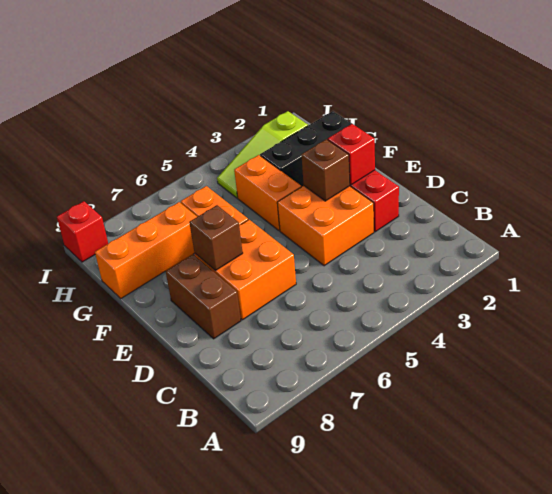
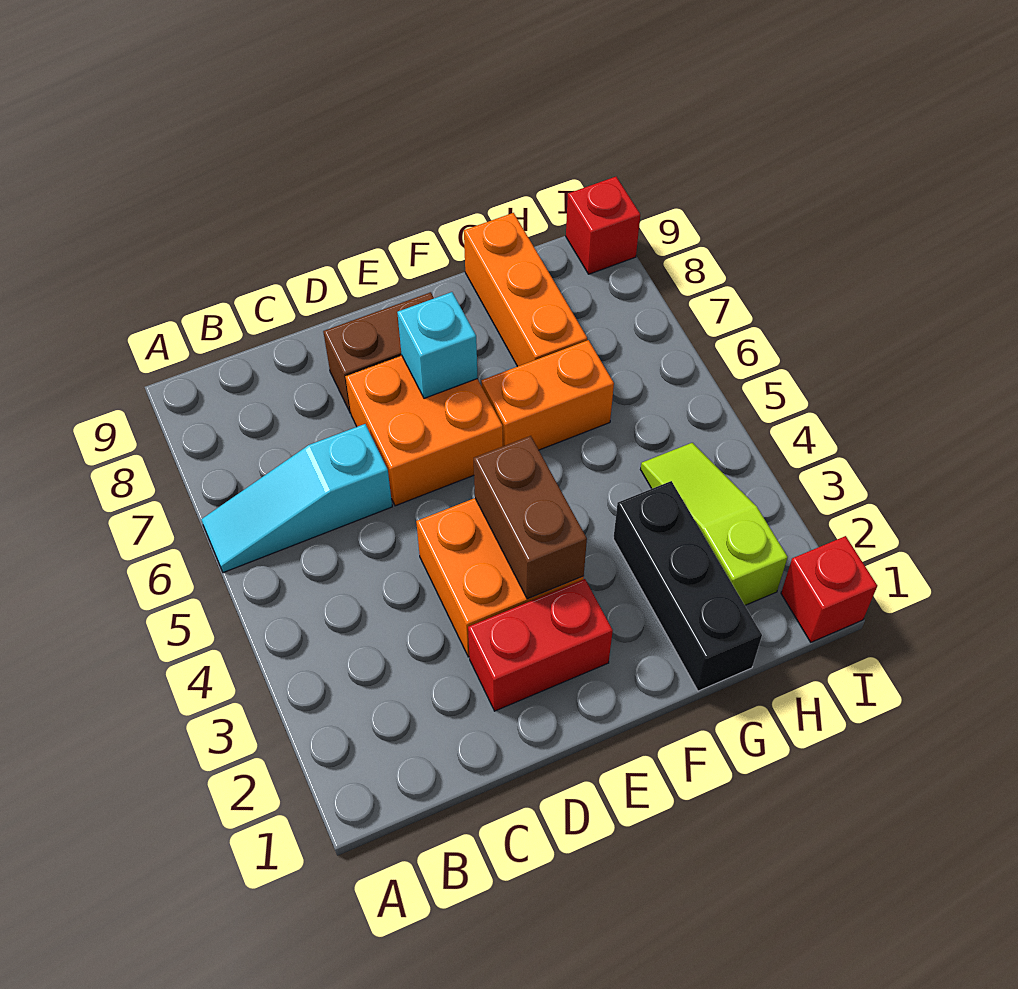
none -> cyan 1x3 slope [201,424,392,573]
red 1x1 brick [328,124,375,185] -> red 1x1 brick moved to [781,536,877,642]
brown 1x1 brick [301,139,350,201] -> brown 1x2 brick [474,436,587,599]
brown 1x1 brick [189,205,243,271] -> cyan 1x1 brick [397,292,478,398]
orange 1x2 brick [234,155,301,231] -> none

